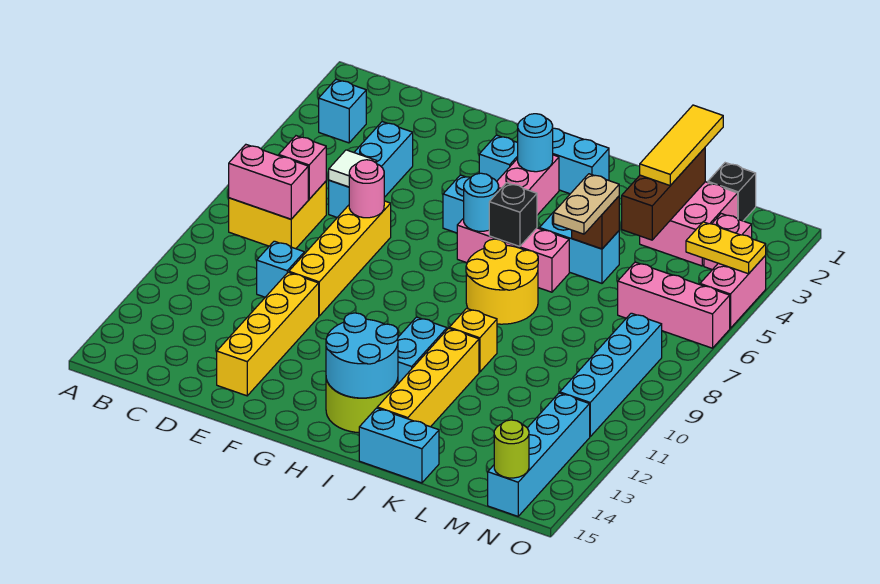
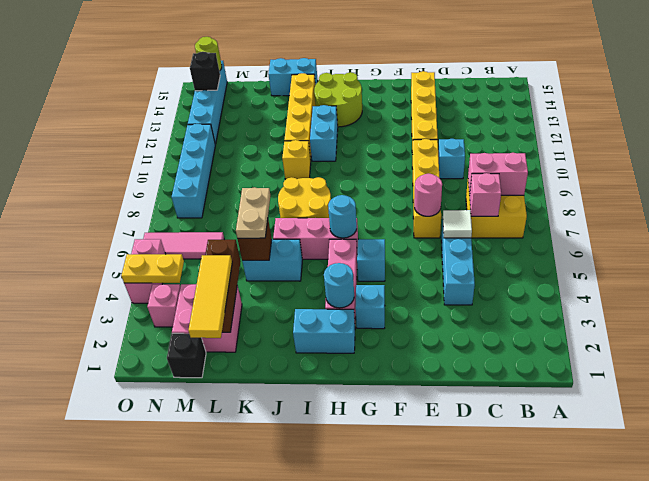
cyan 1x1 brick [319,79,366,143] -> none
cyan 2x2 round brick [326,313,398,398] -> none
black 1x1 brick [489,183,537,247] -> black 1x1 brick moved to [190,52,220,91]
pink 1x3 brick [618,262,730,348] -> pink 1x3 tile [143,232,224,259]

